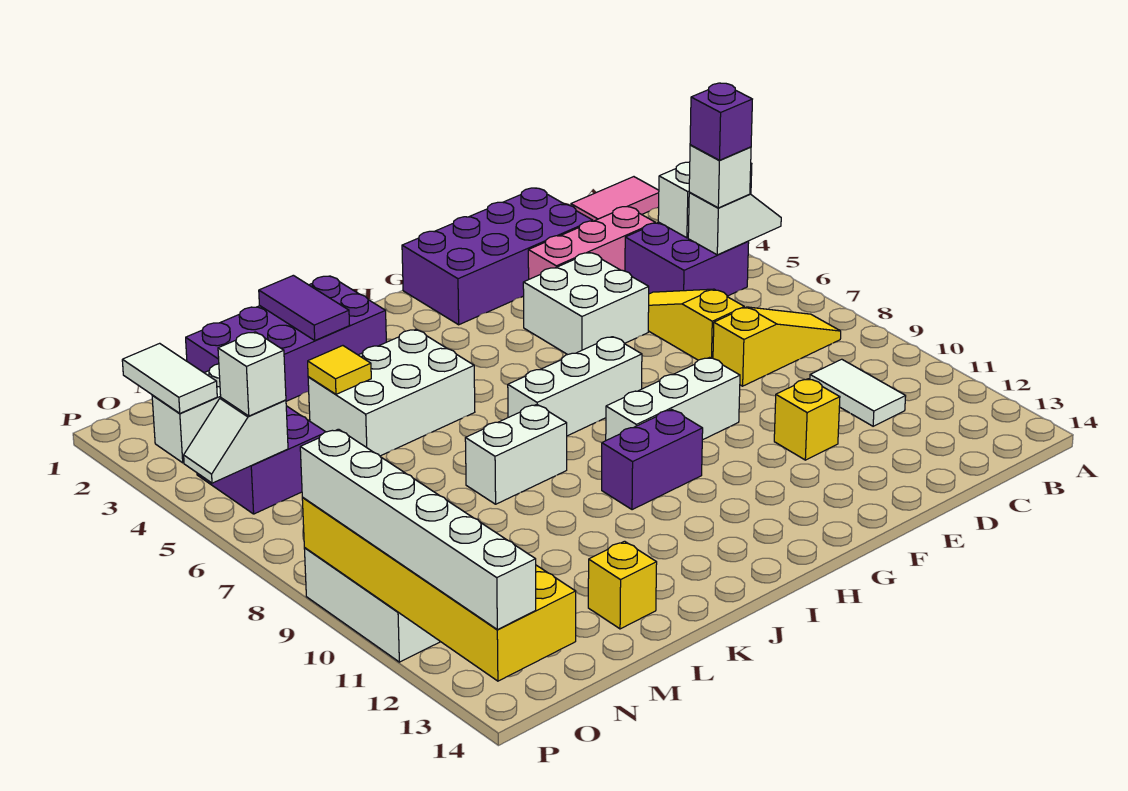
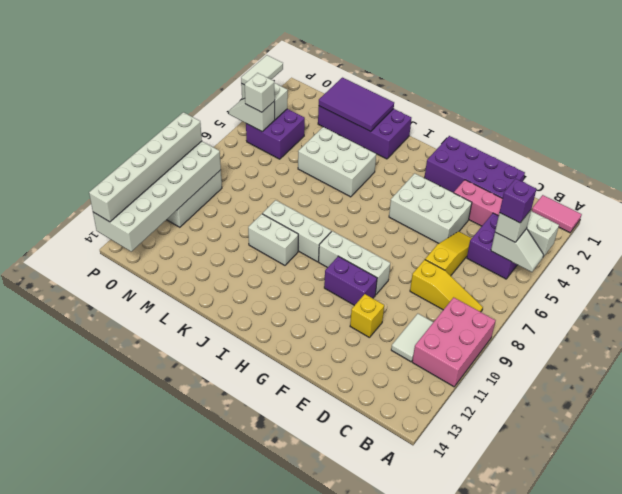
none -> pink 2x3 brick [412,297,496,387]
white 2x2 brick [523,253,649,355] -> white 2x3 brick [389,173,472,244]
white 1x3 brick [508,337,642,436] -> white 1x3 brick moved to [262,200,331,262]
purple 1x2 brick [602,409,703,510] -> purple 1x2 brick moved to [324,256,377,305]
white 1x2 brick [465,405,567,504] -> white 1x2 brick moved to [248,214,298,265]
purple 1x2 tile [259,275,349,340] -> purple 2x3 tile [319,78,394,131]
yellow 1x1 tile [308,346,371,394] -> none
yellow 1x1 brick [588,541,657,629] -> none
yellow 2x6 brick [302,498,576,681] -> white 2x6 brick [93,141,221,252]

